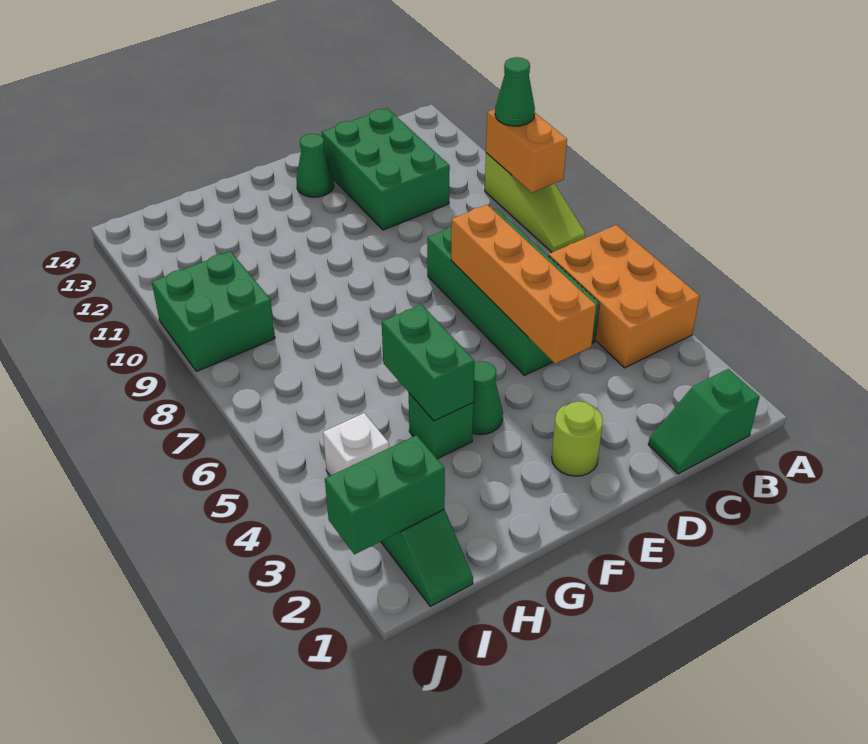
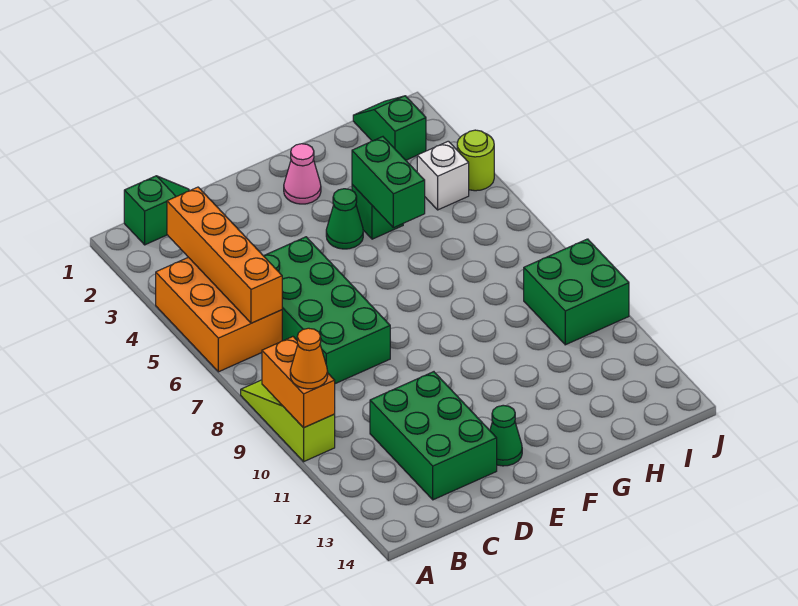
green 1x1 cone [495,57,535,126] -> orange 1x1 cone [290,328,328,389]
orange 1x4 brick [451,205,596,364] -> orange 1x4 brick moved to [167,187,282,323]
lime 1x1 round brick [552,401,603,476] -> lime 1x1 round brick moved to [457,130,494,191]
none -> pink 1x1 cone [284,144,321,204]
green 1x2 brick [325,435,445,554] -> none

